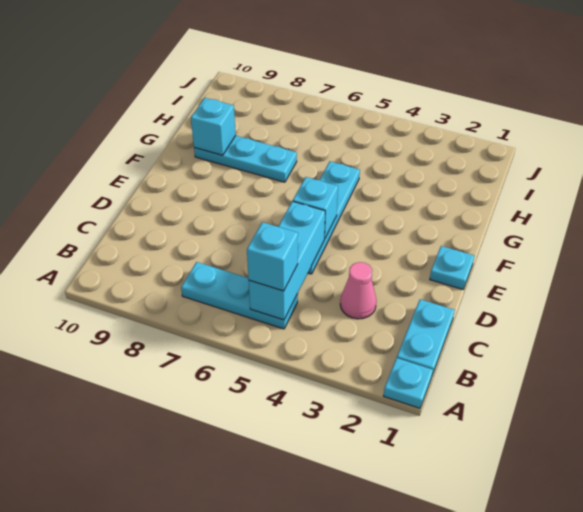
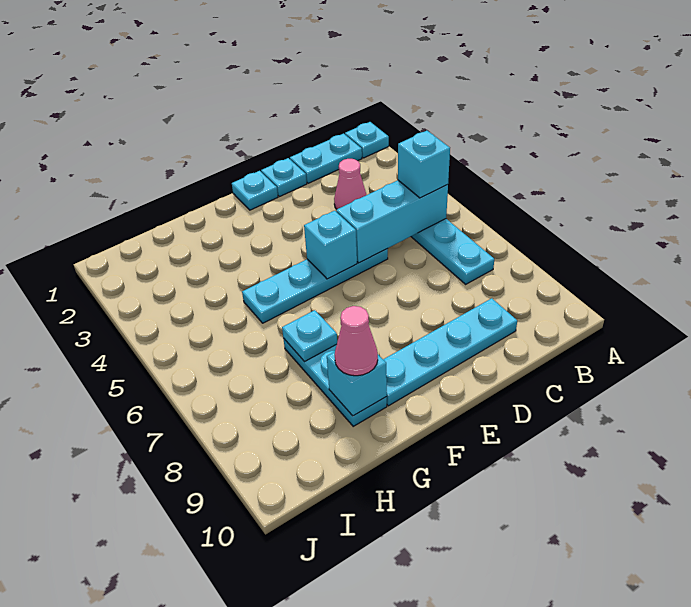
none -> cyan 1x4 plate [383,298,517,406]
none -> cyan 1x1 plate [261,158,307,197]
none -> cyan 1x1 plate [282,310,337,362]
none -> pink 1x1 cone [335,306,378,376]

